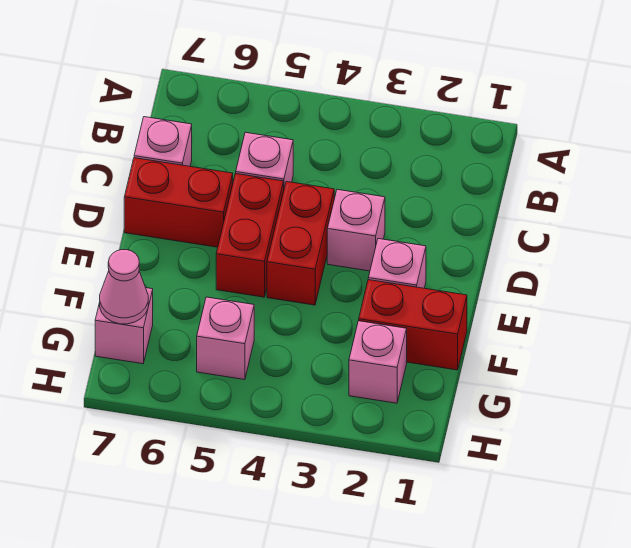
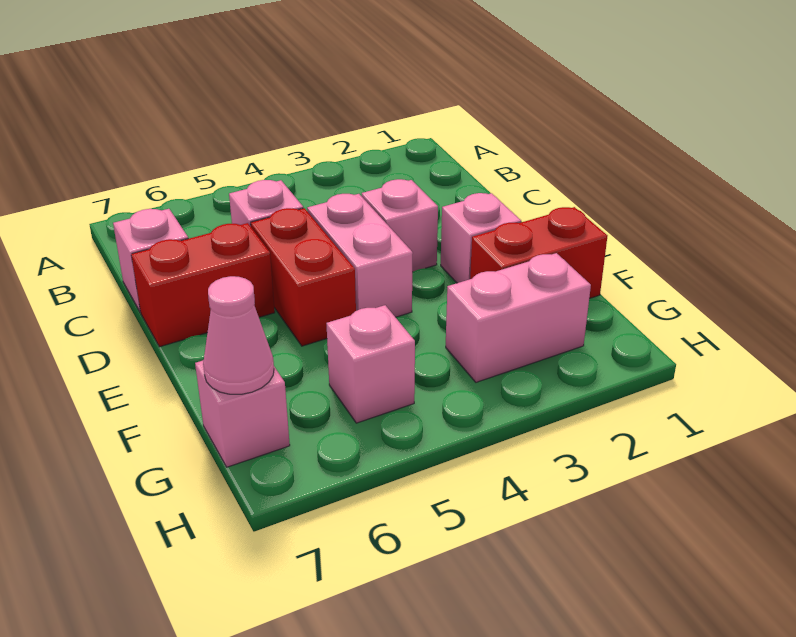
red 1x2 brick [267,182,334,305] -> pink 1x2 brick [307,194,413,317]
pink 1x1 brick [349,321,407,403] -> pink 1x2 brick [446,253,591,382]

